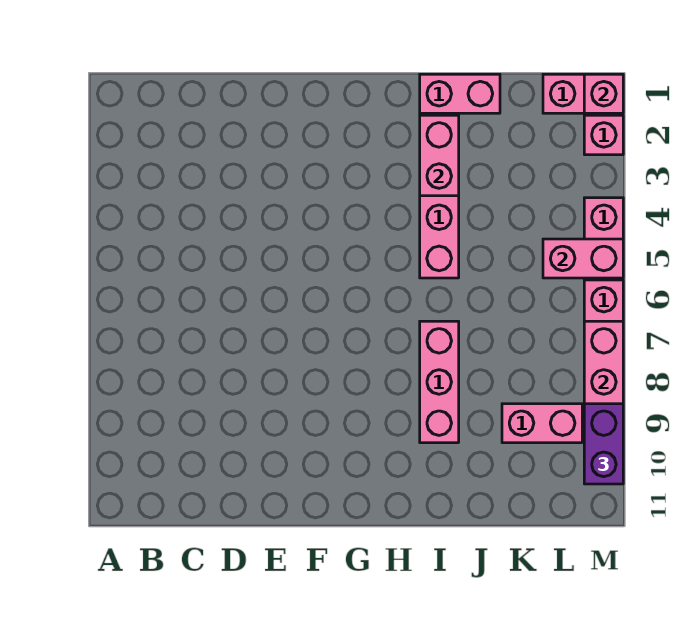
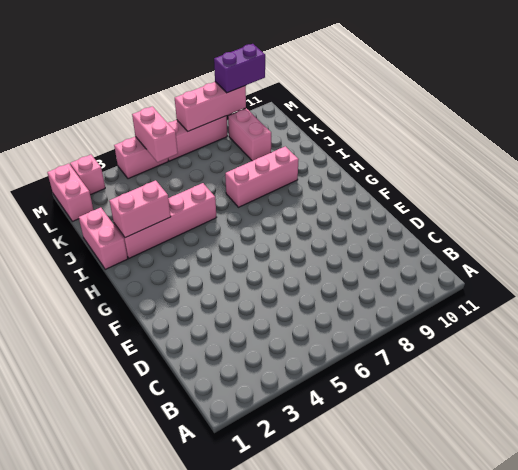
pink 1x1 brick [584,74,623,113] -> none

